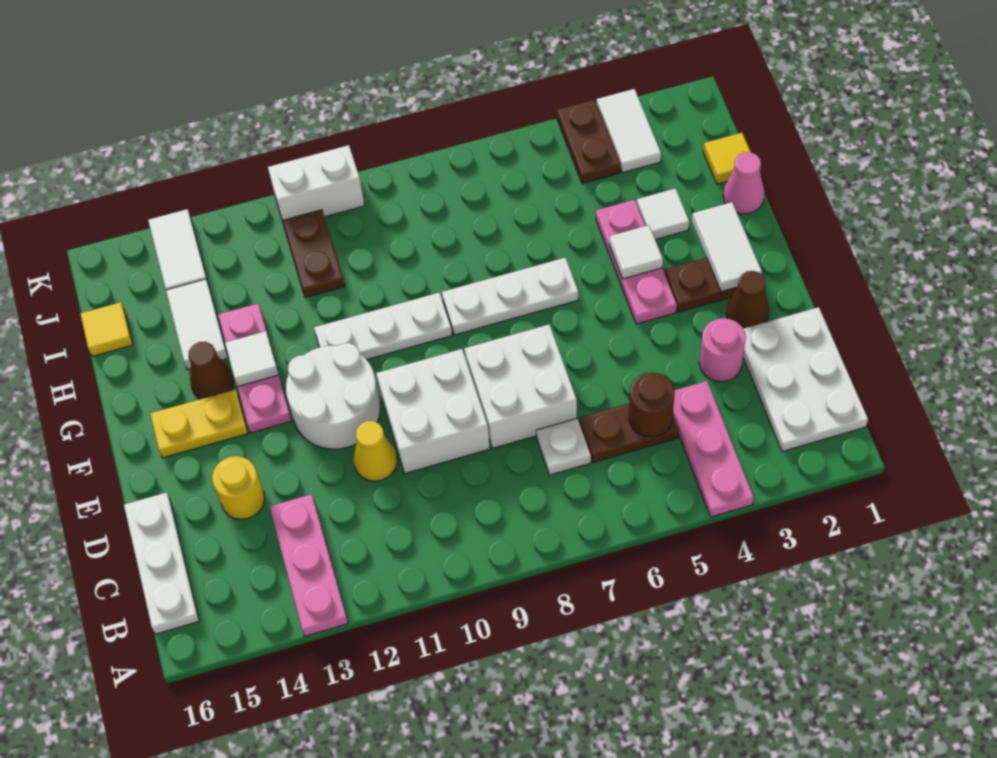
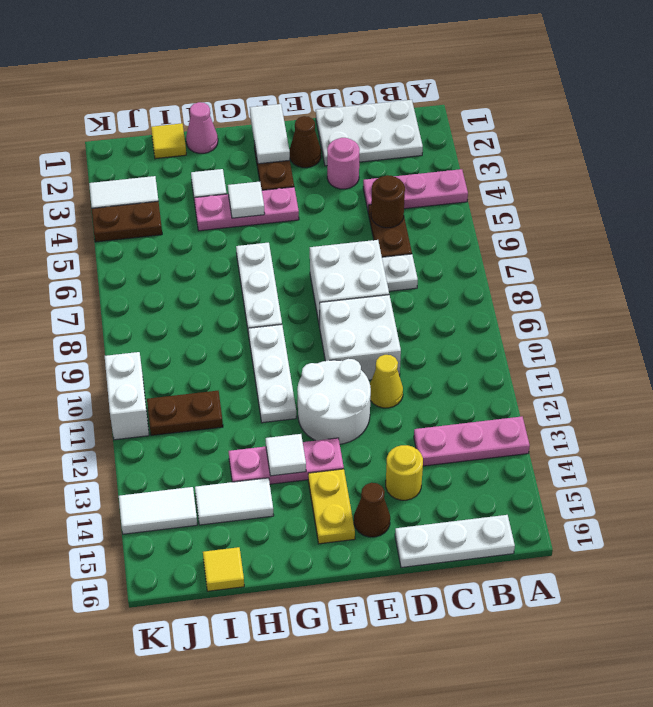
white 1x2 tile [692,202,762,292] -> white 1x2 tile turned to [250,104,290,164]
brown 1x1 cone [189,342,234,399] -> brown 1x1 cone moved to [354,483,390,537]

